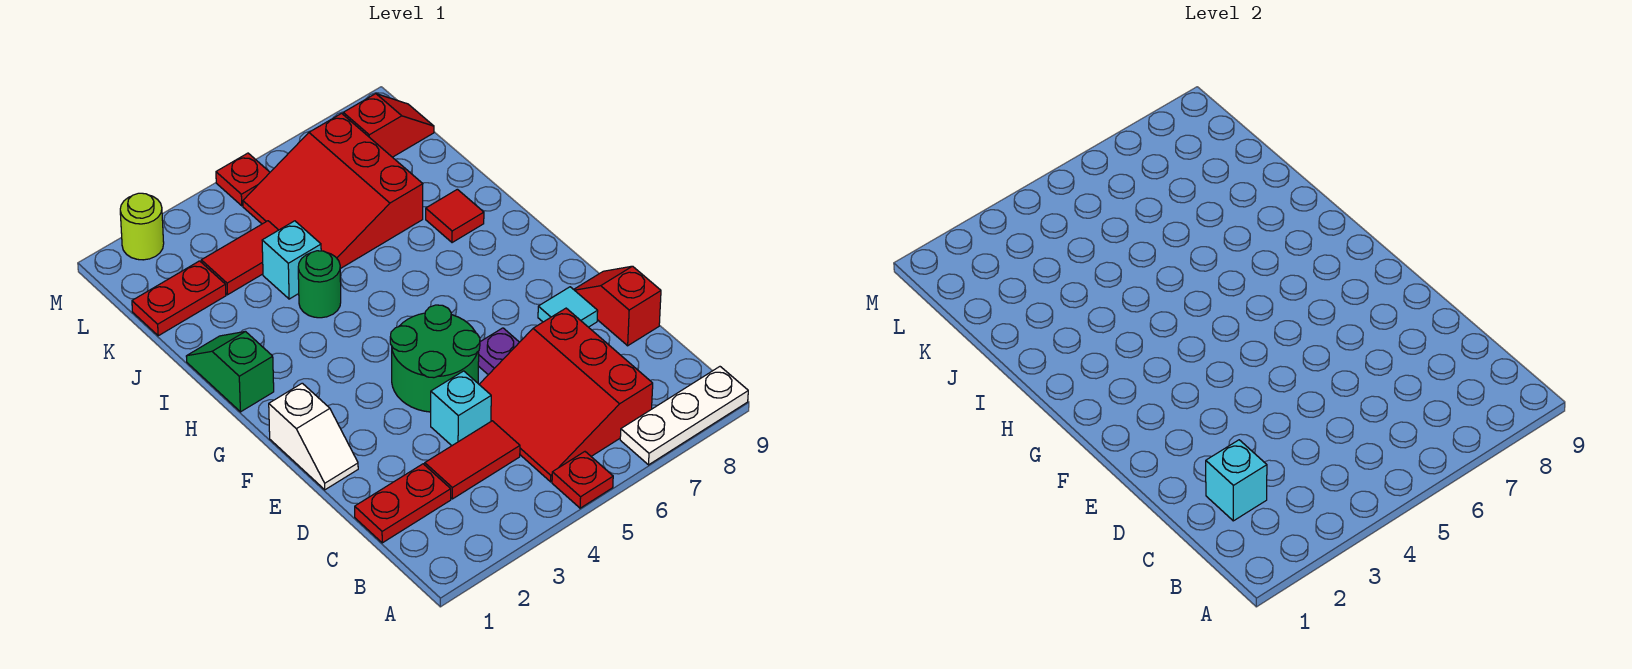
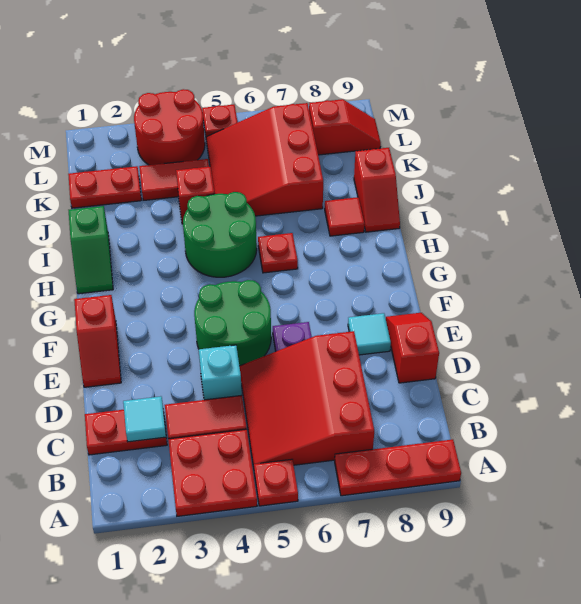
none -> red 2x2 plate [168,429,257,516]
white 1x3 plate [620,367,748,465] -> red 1x3 plate [335,440,461,496]
cyan 1x1 brick [1206,440,1267,521] -> cyan 1x1 tile [123,396,166,442]
white 1x2 slope [269,383,358,490] -> red 1x2 slope [74,295,121,387]
green 1x2 slope [186,331,274,412] -> green 1x2 slope turned to [69,206,113,294]
none -> red 1x1 plate [258,233,298,273]
green 1x1 round brick [298,251,341,318] -> green 2x2 round brick [183,192,257,277]
none -> red 1x2 slope [354,148,400,232]
cyan 1x1 brick [262,221,321,299] -> red 1x1 brick [176,167,214,224]
none -> red 2x2 round brick [134,89,205,165]
lime 1x1 round brick [120,193,164,260] -> none

